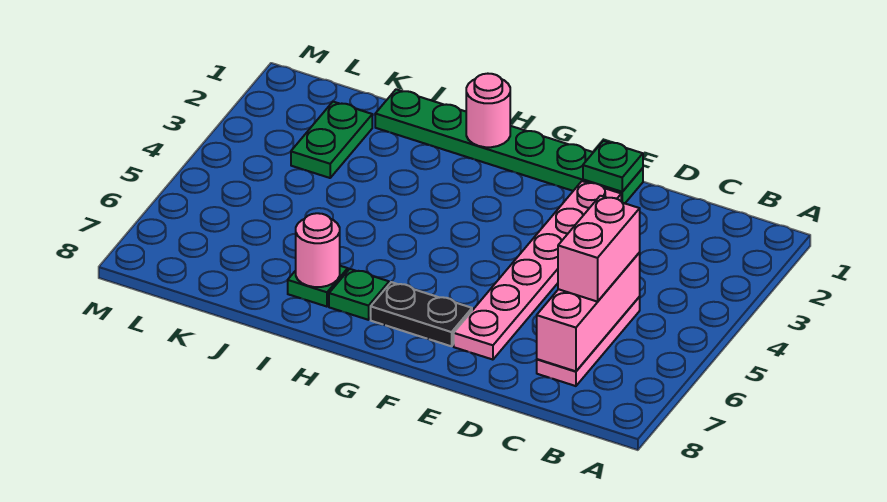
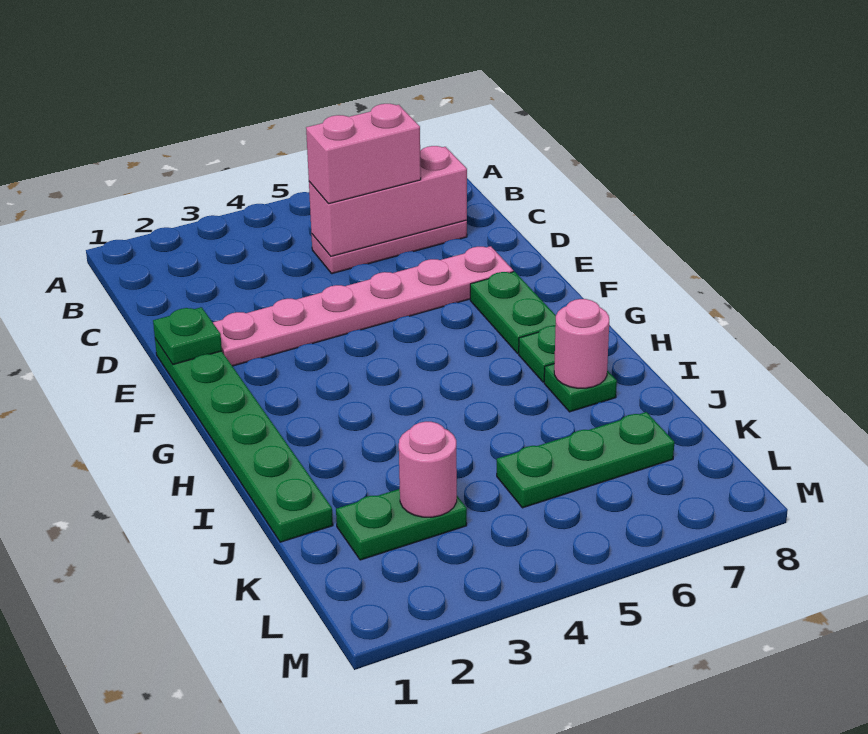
black 1x2 plate [371,282,472,346] -> green 1x2 plate [470,272,556,353]
pink 1x1 round brick [466,74,510,147] -> pink 1x1 round brick moved to [399,422,457,517]
none -> green 1x3 plate [497,412,674,508]

